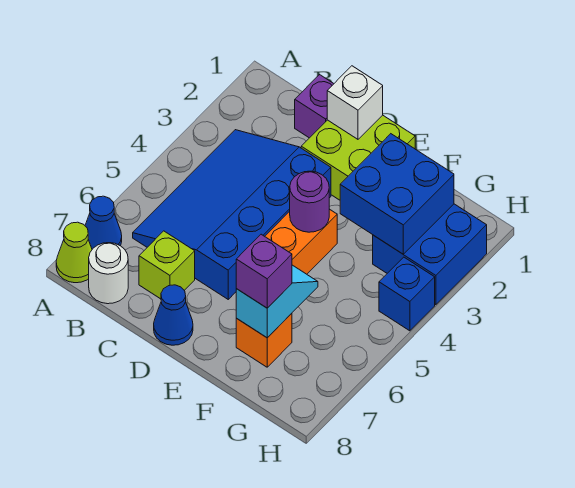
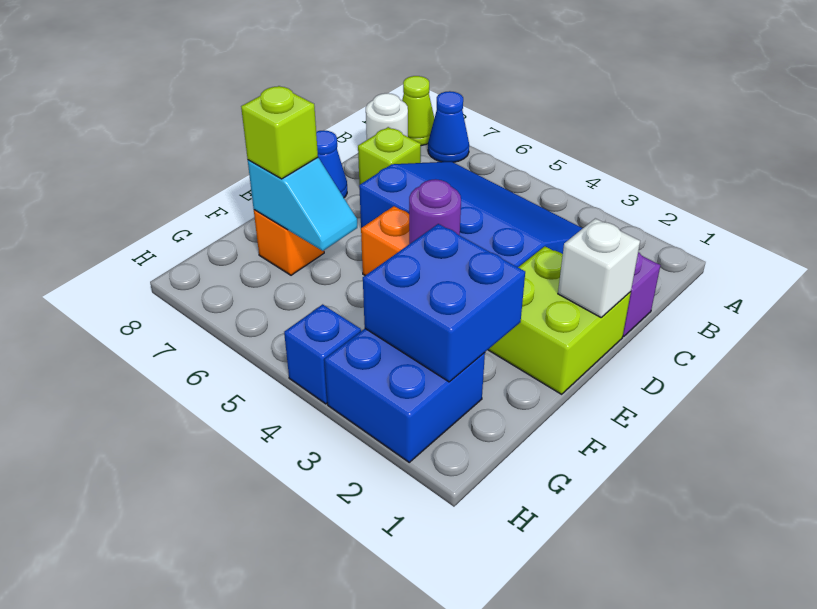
purple 1x1 brick [236,234,292,308] -> lime 1x1 brick [241,86,318,179]

